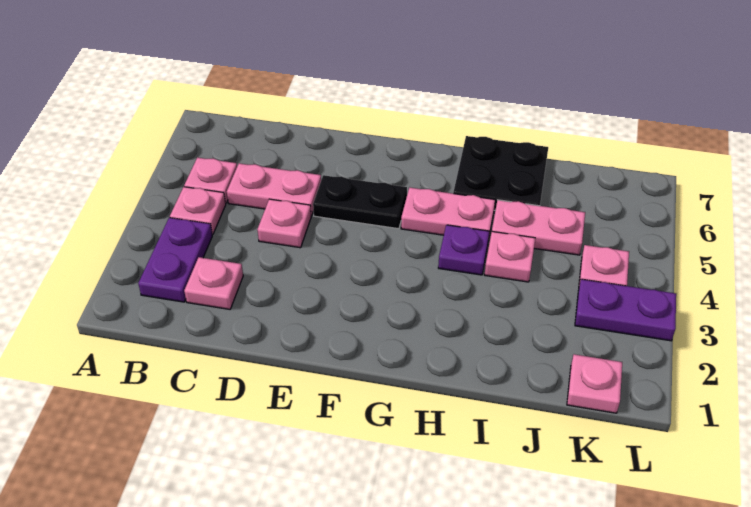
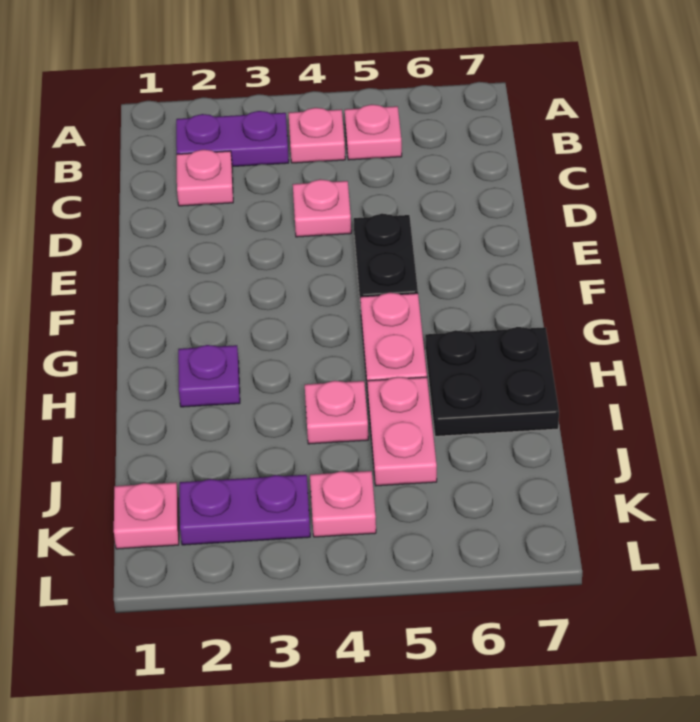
pink 1x2 plate [227,163,321,216] -> none
purple 1x1 plate [438,225,489,275] -> purple 1x1 plate moved to [178,345,240,407]
purple 1x2 plate [575,279,676,341] -> purple 1x2 plate turned to [180,475,310,545]

